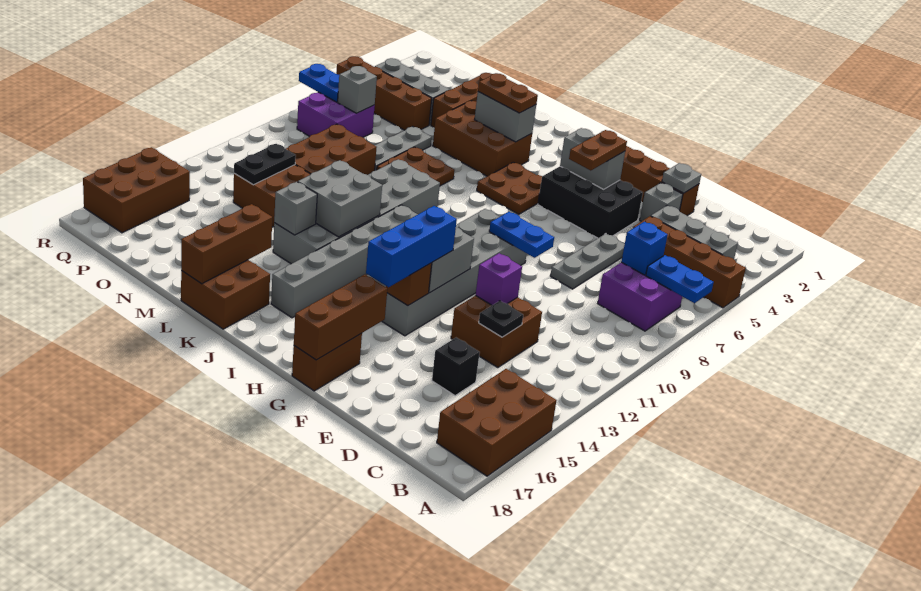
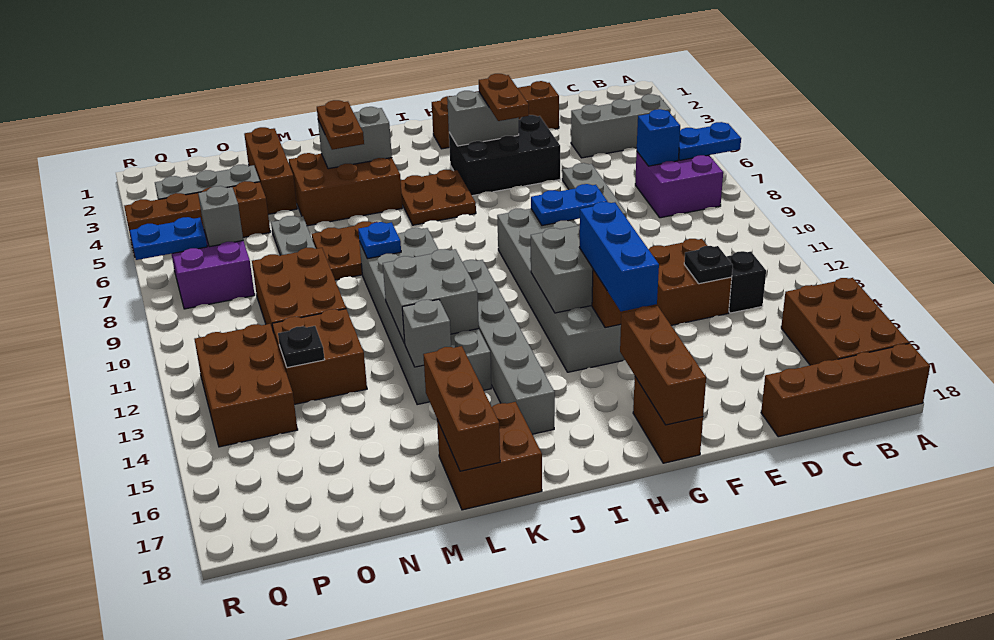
brown 1x4 brick [633,216,746,308] -> brown 1x4 brick moved to [761,343,930,437]
black 1x1 brick [432,338,480,396] -> black 1x1 brick moved to [726,251,766,313]
grey 1x1 plate [662,163,701,193] -> none
grey 1x1 brick [640,183,683,221] -> none
purple 1x1 brick [476,253,522,305] -> none
brown 1x2 plate [478,73,538,113] -> brown 1x2 plate turned to [317,100,364,150]
none -> blue 1x1 plate [358,222,401,259]
black 1x2 plate [234,144,296,185] -> black 1x1 plate [278,326,325,368]
brown 2x3 brick [83,147,190,233] -> brown 2x3 brick moved to [194,324,298,447]

